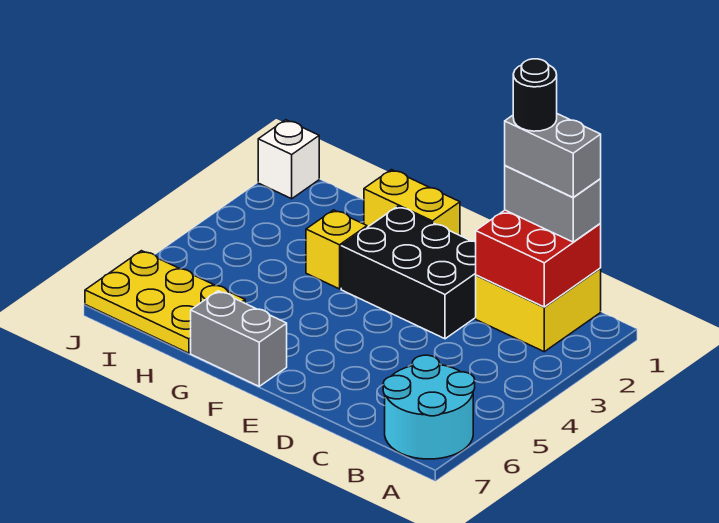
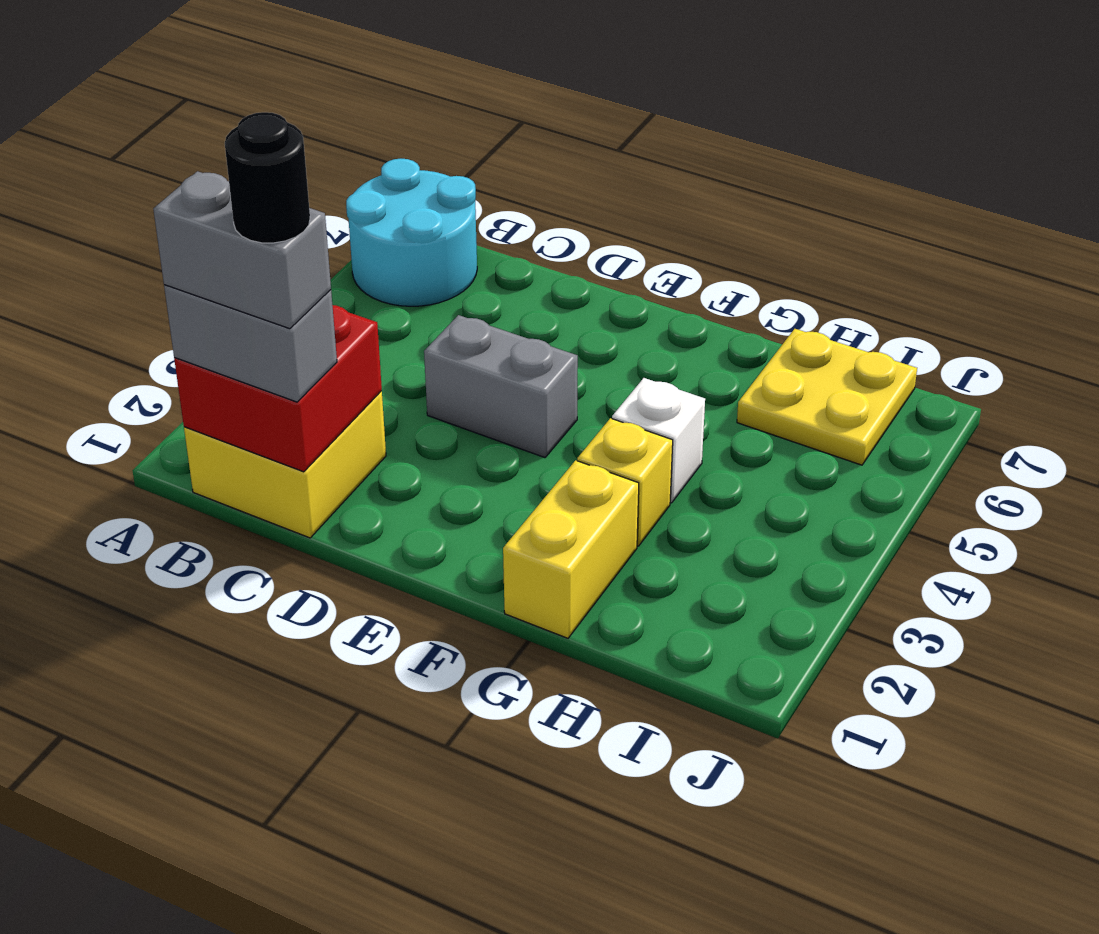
black 2x3 brick [341,206,476,339] -> none
yellow 1x2 brick [364,170,460,235] -> yellow 1x2 brick turned to [503,460,639,638]
grey 1x2 brick [191,291,287,386] -> grey 1x2 brick moved to [424,315,578,458]
yellow 2x3 plate [85,251,245,353] -> yellow 2x2 plate [737,329,917,465]
white 1x1 brick [258,120,319,199] -> white 1x1 brick moved to [612,378,705,503]

